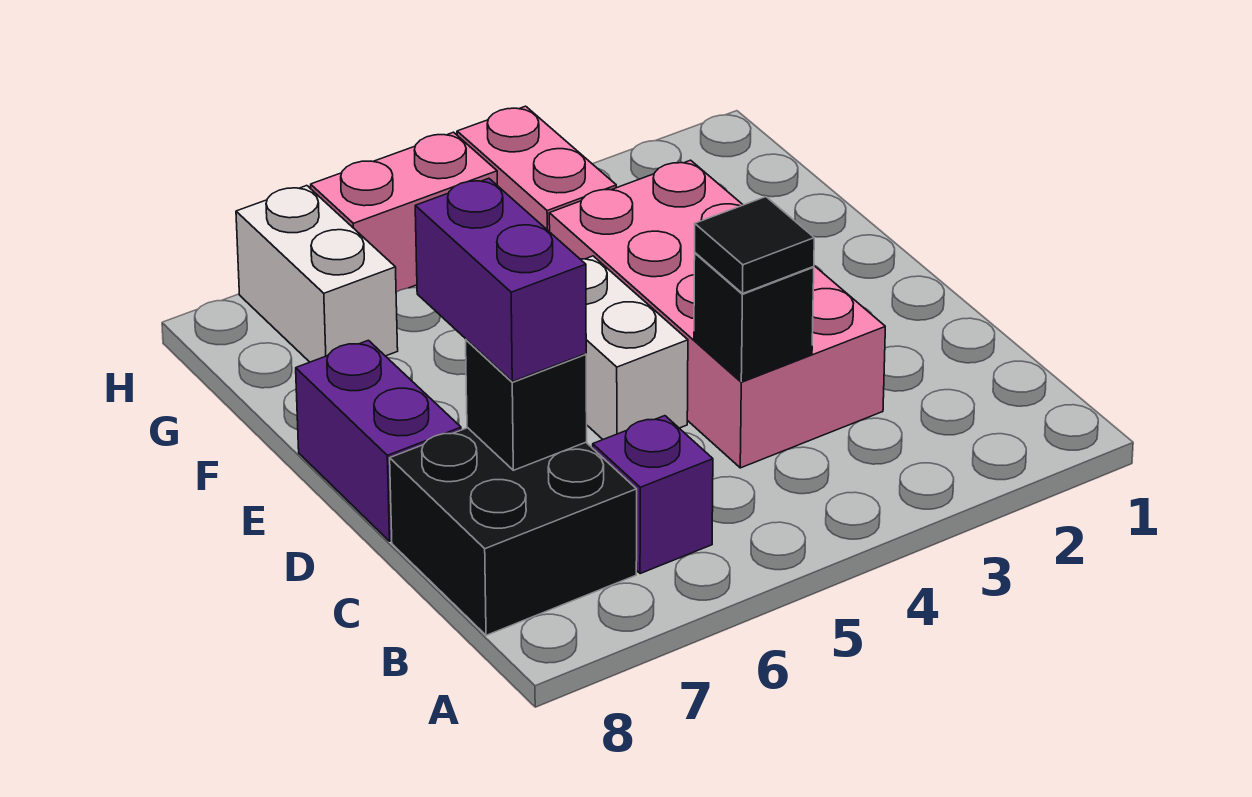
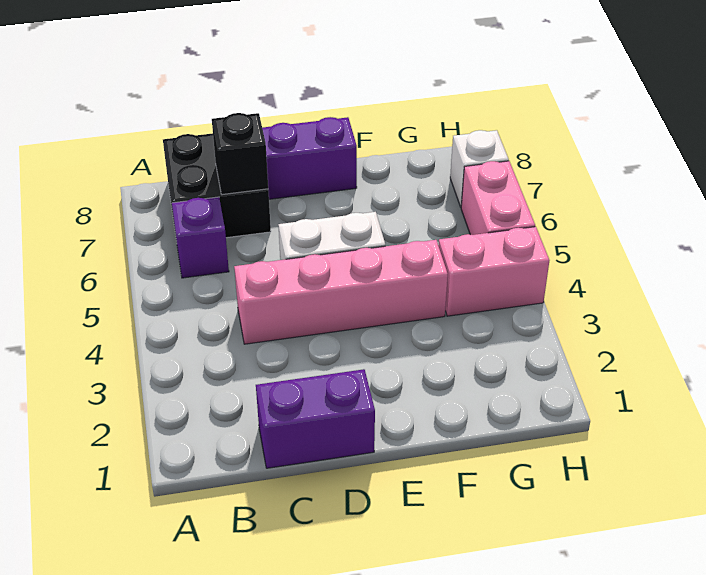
pink 2x4 brick [549,160,885,468] -> pink 1x4 brick [234,240,448,344]
black 1x1 brick [694,253,814,382] -> none
black 1x1 tile [695,197,814,294] -> none
purple 1x2 brick [415,179,586,382] -> purple 1x2 brick moved to [256,369,375,468]
white 1x2 brick [236,186,398,362] -> white 1x1 brick [450,130,509,207]

